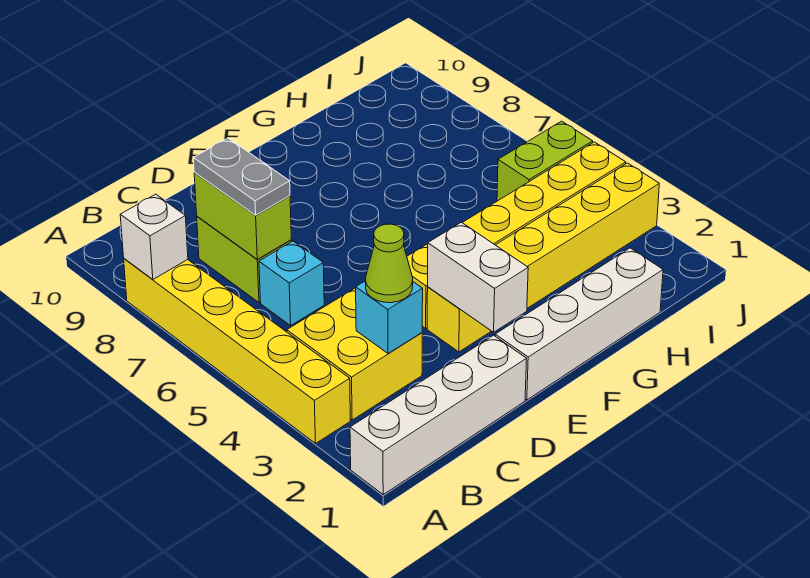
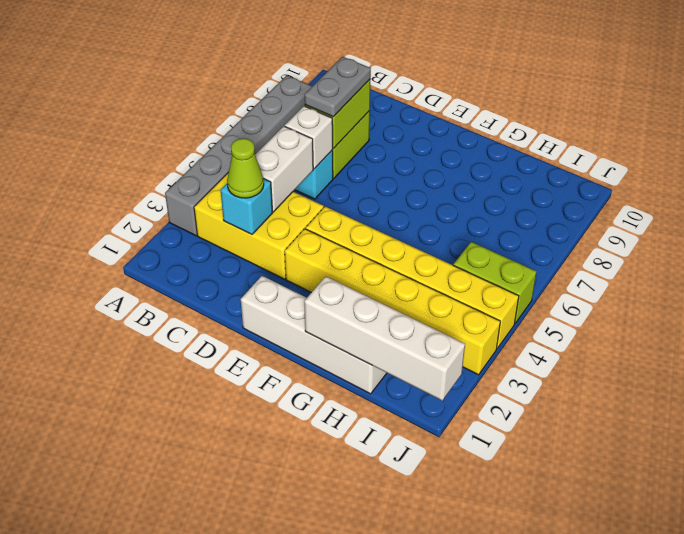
white 1x4 brick [350,335,527,494] -> white 1x4 brick moved to [304,276,465,400]
yellow 1x6 brick [124,259,350,443] -> grey 1x6 brick [165,76,312,236]
white 1x1 brick [120,194,188,279] -> white 1x1 brick moved to [285,106,333,169]
yellow 2x2 brick [287,288,422,420] -> yellow 2x3 brick [194,172,324,279]
white 1x2 brick [428,222,528,332] -> white 1x2 brick moved to [255,126,313,212]

